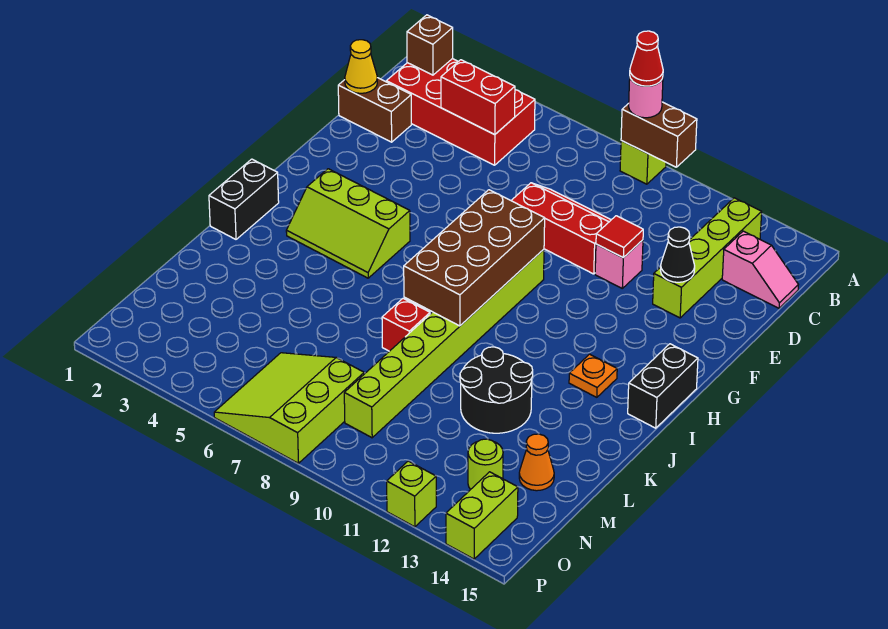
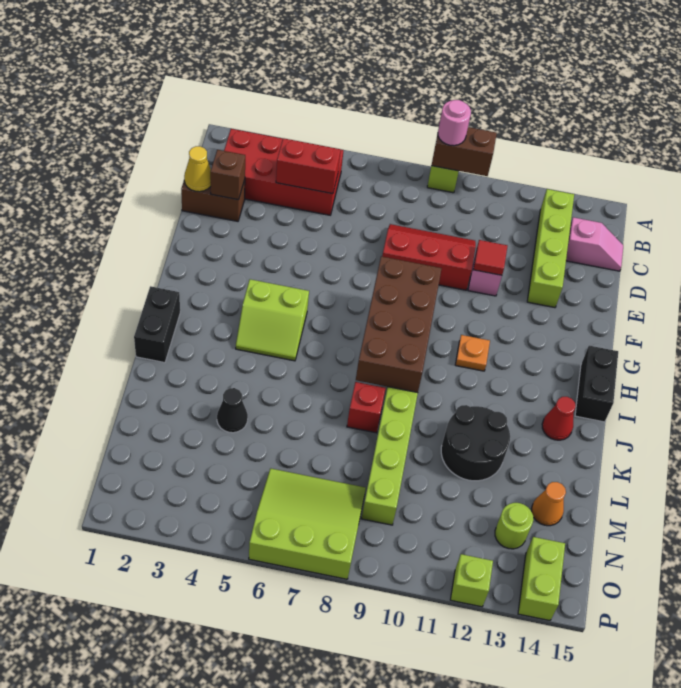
red 1x1 cone [630,31,663,86] -> red 1x1 cone moved to [542,397,576,440]
brown 1x1 brick [407,15,453,75] -> brown 1x1 brick moved to [210,150,245,200]
black 1x1 cone [661,227,695,282] -> black 1x1 cone moved to [217,388,248,433]
lime 2x3 slope [286,169,410,278] -> lime 2x2 slope [236,279,309,361]
orange 1x1 plate [569,354,617,397] -> orange 1x1 plate moved to [455,335,490,371]
lime 3x3 slope [214,353,364,463] -> lime 3x3 slope turned to [249,468,366,579]

